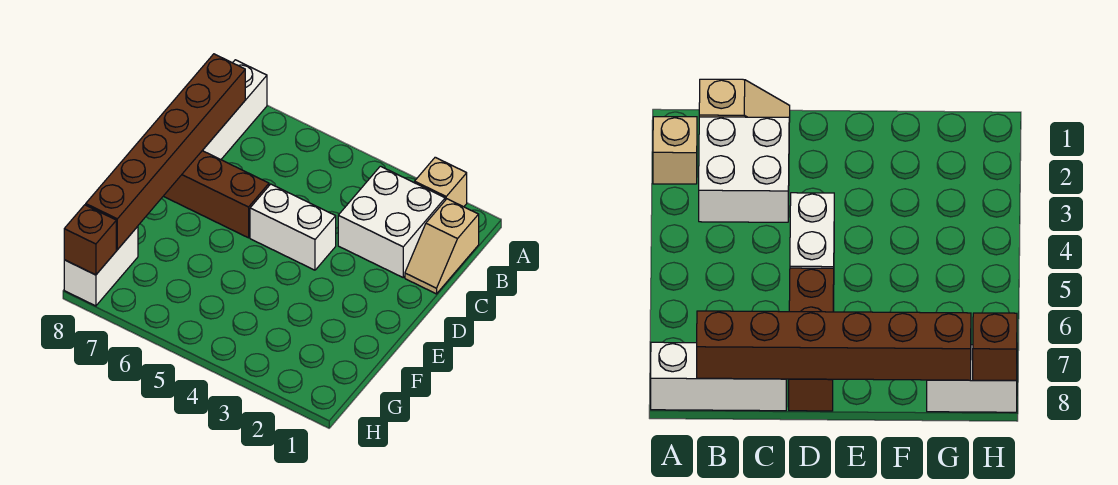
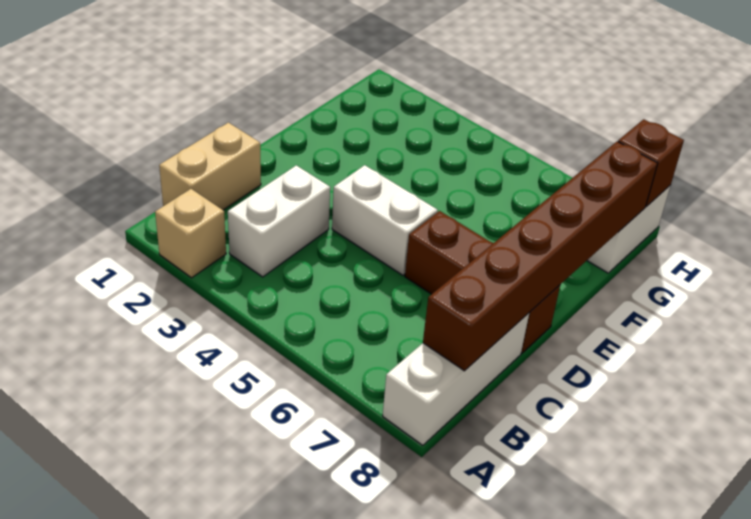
tan 1x2 slope [405,199,479,294] -> tan 1x2 brick [159,123,261,210]
white 2x2 brick [338,166,445,277] -> white 1x2 brick [228,165,330,277]

